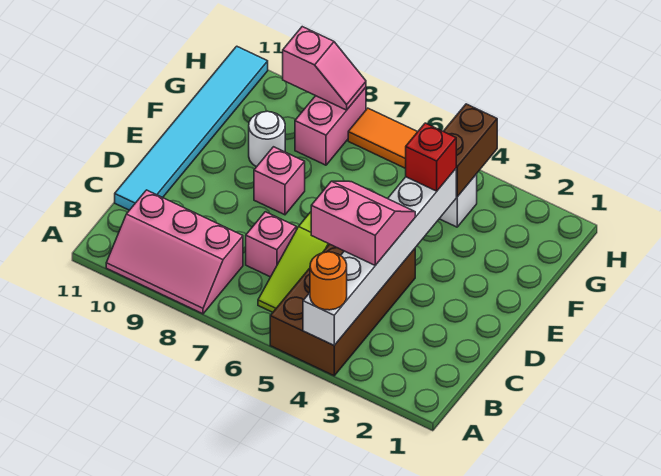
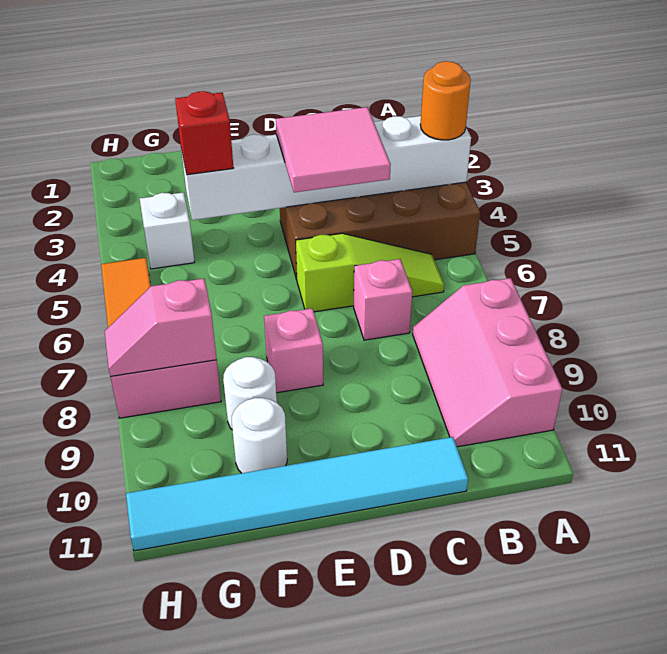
pink 2x3 slope [106,190,243,314] -> pink 2x3 slope turned to [413,278,562,447]
pink 2x2 slope [311,181,415,265] -> pink 2x2 tile [276,107,391,192]
none -> white 1x1 round brick [232,398,287,473]
brown 1x2 brick [443,104,497,197] -> none
pink 1x2 slope [283,27,366,110] -> pink 1x2 slope turned to [105,279,217,377]

